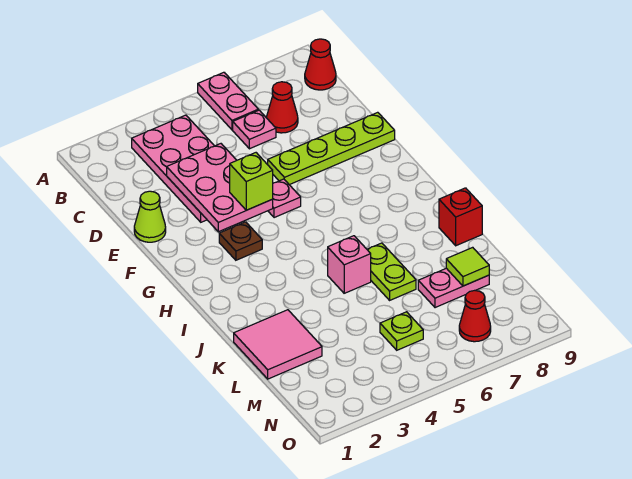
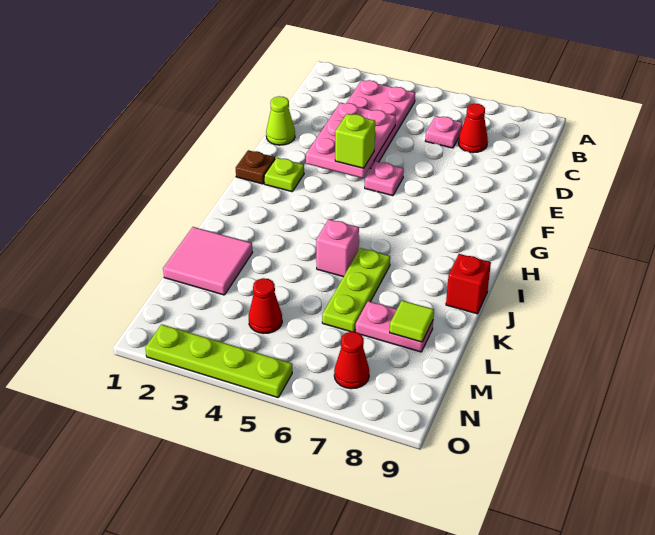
pink 1x2 plate [198,72,258,130] -> none
red 1x1 cone [305,39,336,90] -> red 1x1 cone moved to [249,278,282,333]
lime 1x4 plate [268,112,395,185] -> lime 1x4 plate moved to [145,324,292,398]
brown 1x1 plate [219,222,262,260] -> brown 1x1 plate moved to [236,150,275,184]
lime 1x2 plate [367,243,416,300] -> lime 1x3 plate [322,248,390,332]
lime 1x1 plate [380,312,423,350] -> lime 1x1 plate moved to [264,158,304,192]

